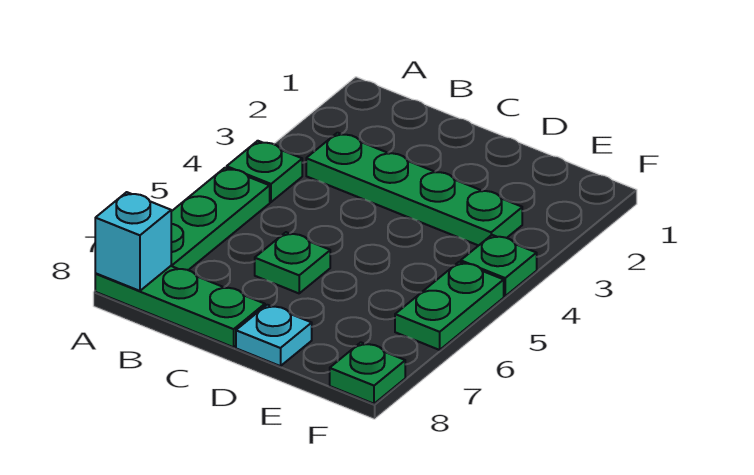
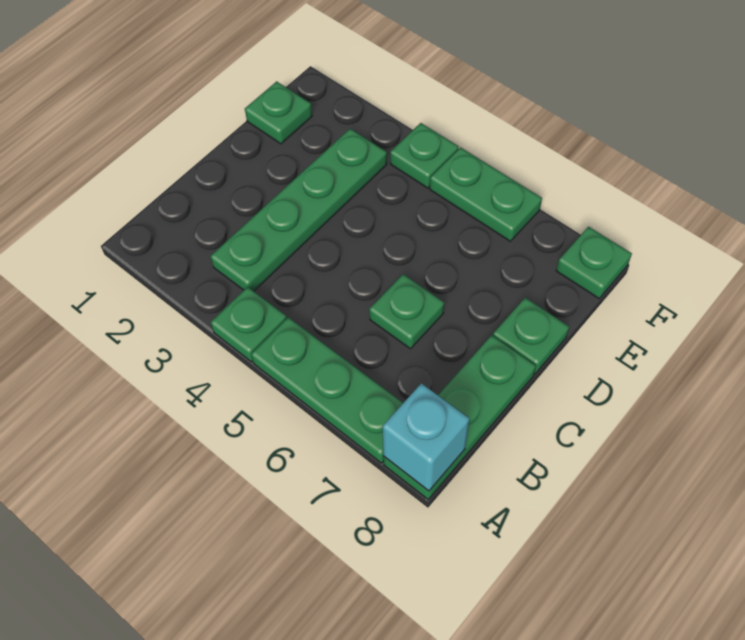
cyan 1x1 plate [236,305,312,366] -> green 1x1 plate [493,298,569,374]
none -> green 1x1 plate [245,81,312,144]

